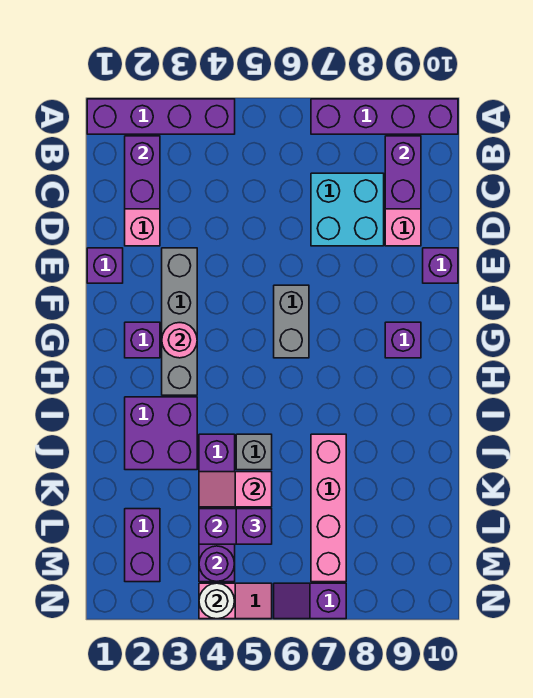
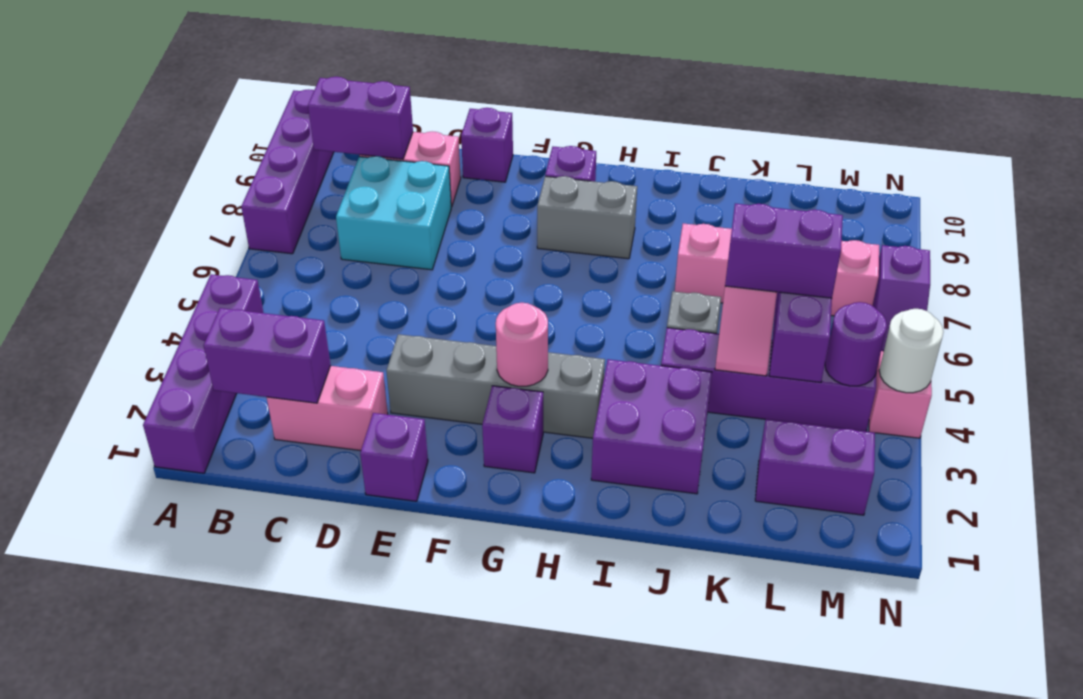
grey 1x2 brick [274,285,309,358] -> grey 1x2 brick moved to [537,176,637,259]
purple 1x1 brick [236,509,272,544] -> purple 1x2 brick [725,204,843,298]

